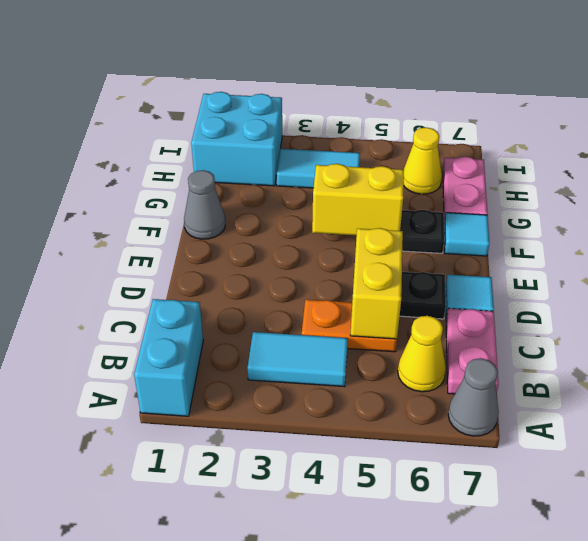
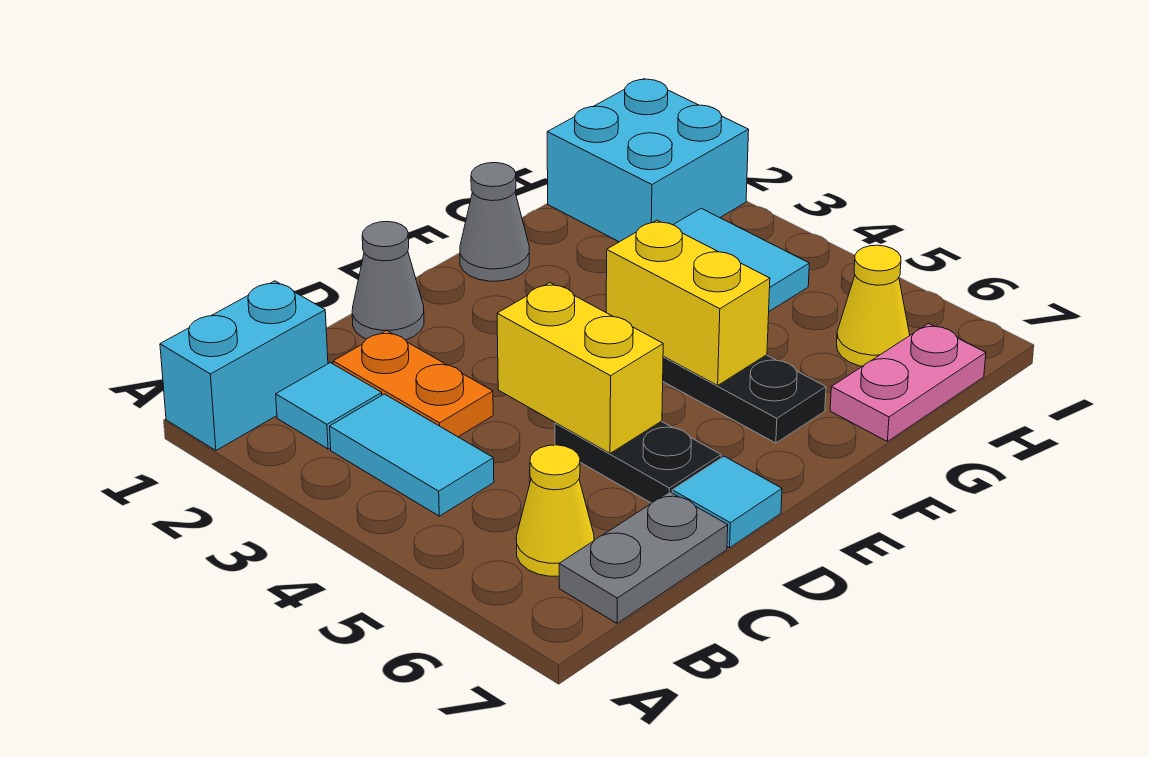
grey 1x1 cone [448,358,499,436] -> grey 1x1 cone moved to [352,222,424,340]
pink 1x2 plate [446,308,499,394] -> grey 1x2 plate [559,492,728,623]
orange 1x2 plate [302,300,397,352] -> orange 1x2 plate moved to [333,330,493,437]
yellow 1x2 brick [350,228,403,339] -> yellow 1x2 brick turned to [497,283,663,453]
cyan 1x1 tile [444,213,489,256] -> cyan 1x1 tile moved to [276,363,382,449]

